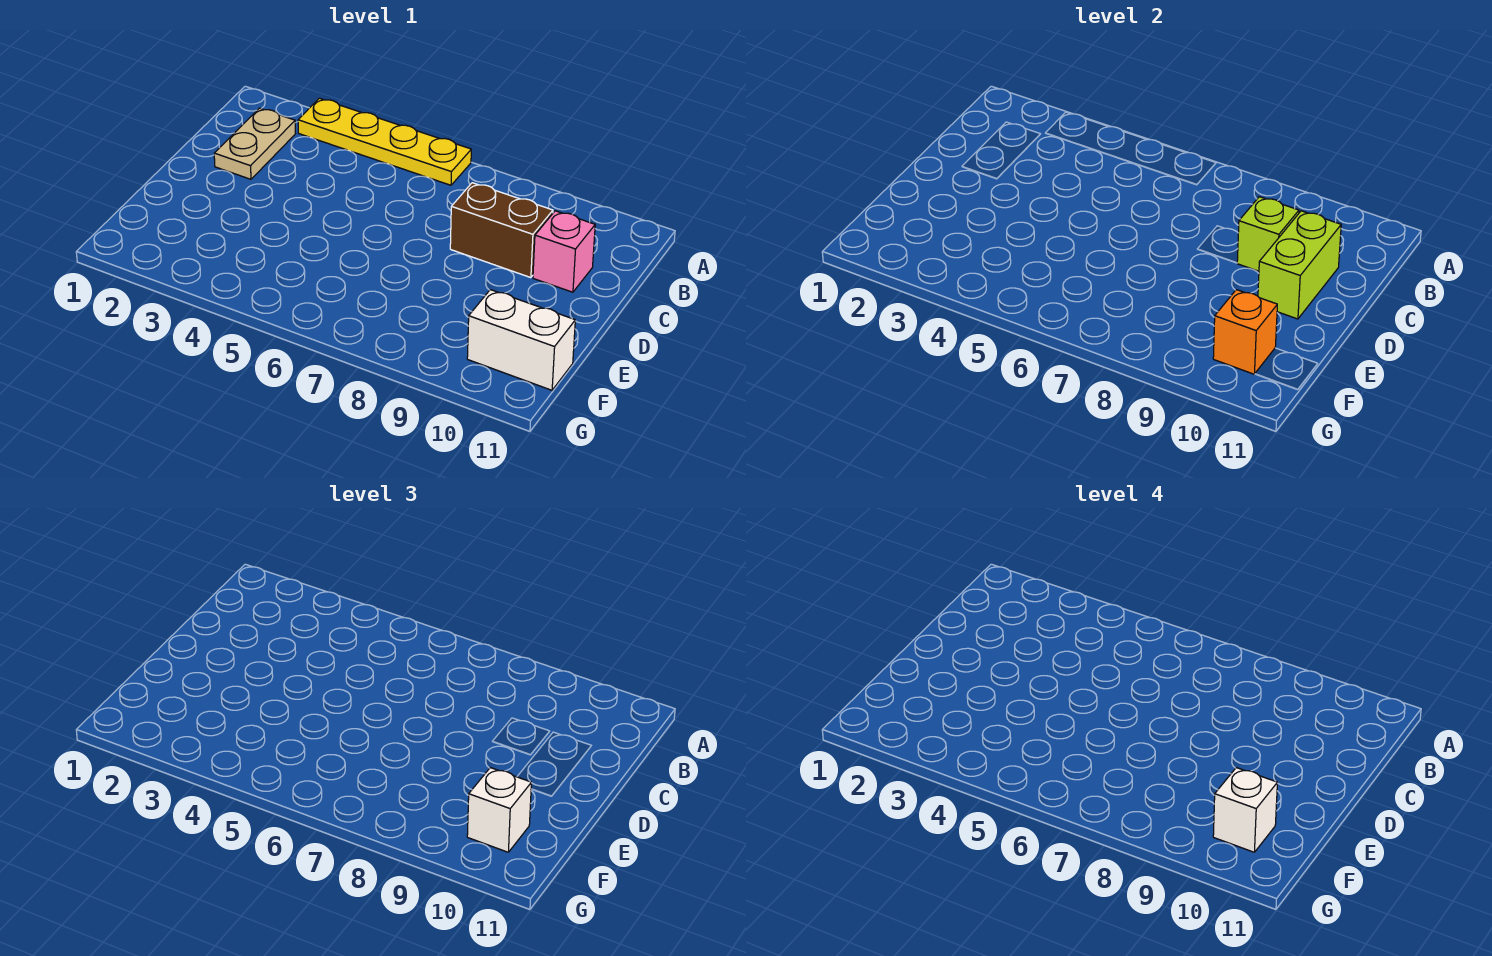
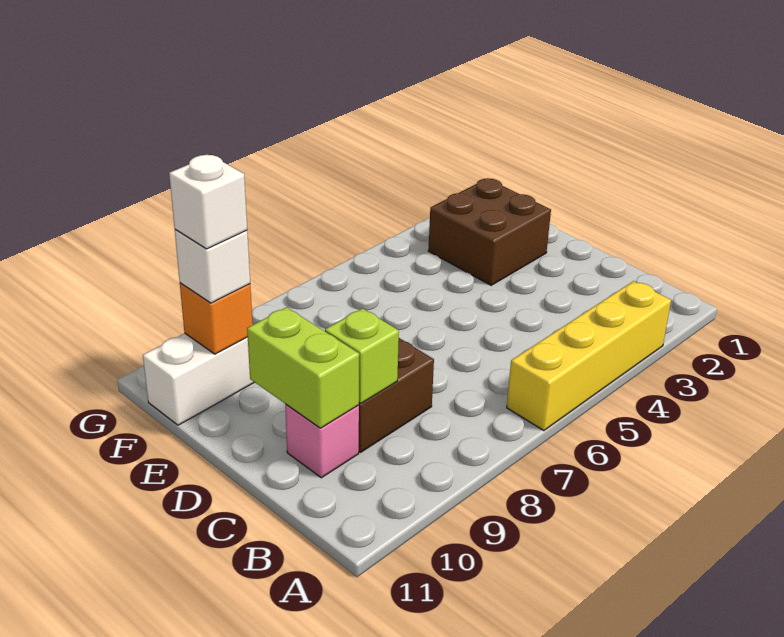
yellow 1x4 plate [298,98,471,185] -> yellow 1x4 brick [507,281,671,431]
tan 1x2 plate [214,108,296,179] -> none
none -> brown 2x2 brick [428,178,551,285]

